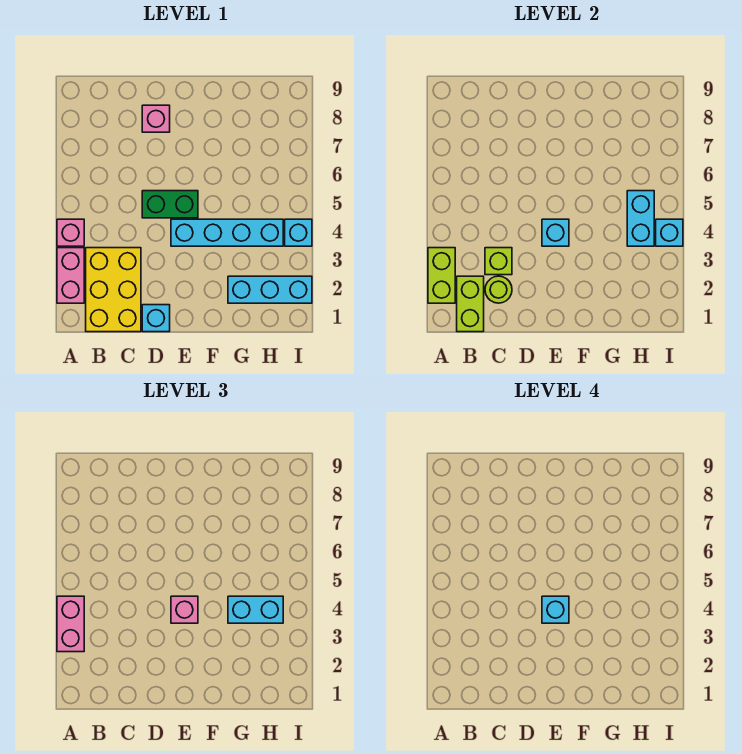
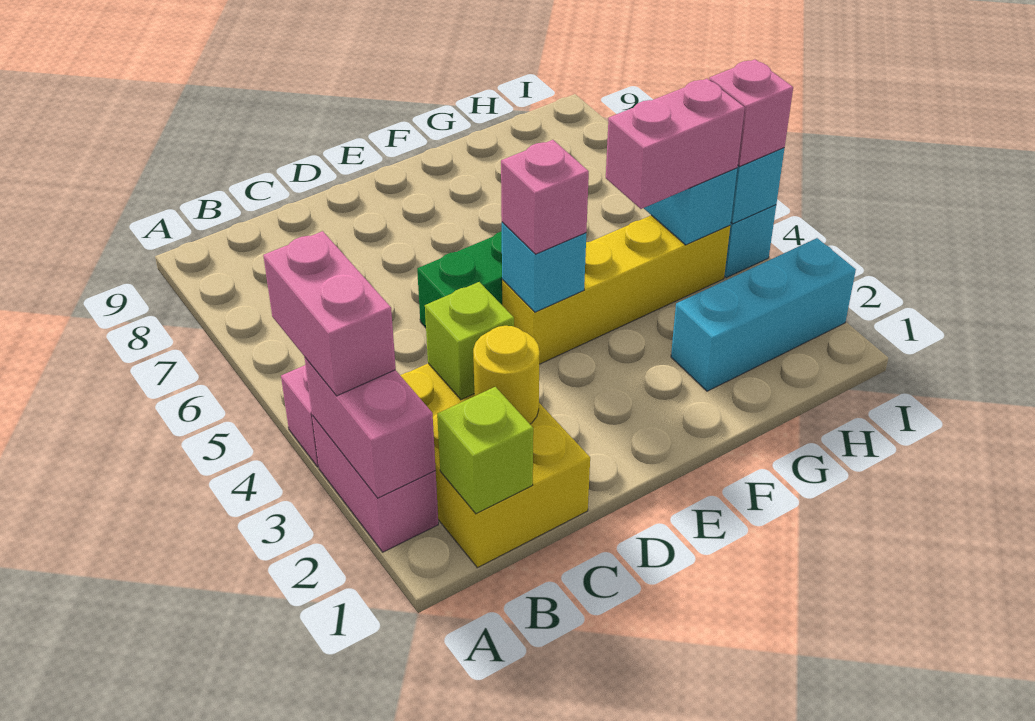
lime 1x2 brick [428,248,455,303] -> pink 1x2 brick [305,358,436,498]
lime 1x2 brick [457,276,484,332] -> lime 1x1 brick [437,387,533,514]
lime 1x1 round brick [485,276,512,303] -> yellow 1x1 round brick [473,326,540,424]
cyan 1x1 brick [142,305,170,332] -> none
pink 1x1 brick [142,105,170,132] -> pink 1x1 brick moved to [709,59,793,166]
cyan 1x4 brick [171,219,283,246] -> yellow 1x4 brick [502,215,730,364]
cyan 1x1 brick [542,596,569,623] -> none
cyan 1x2 brick [228,596,283,623] -> pink 1x2 brick [606,79,745,209]

